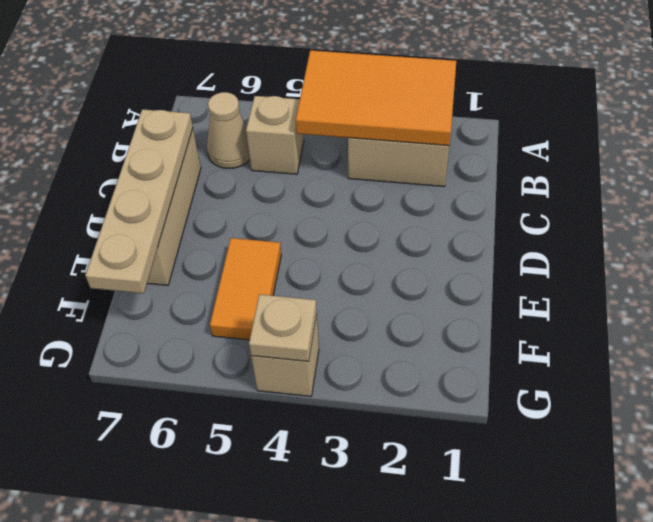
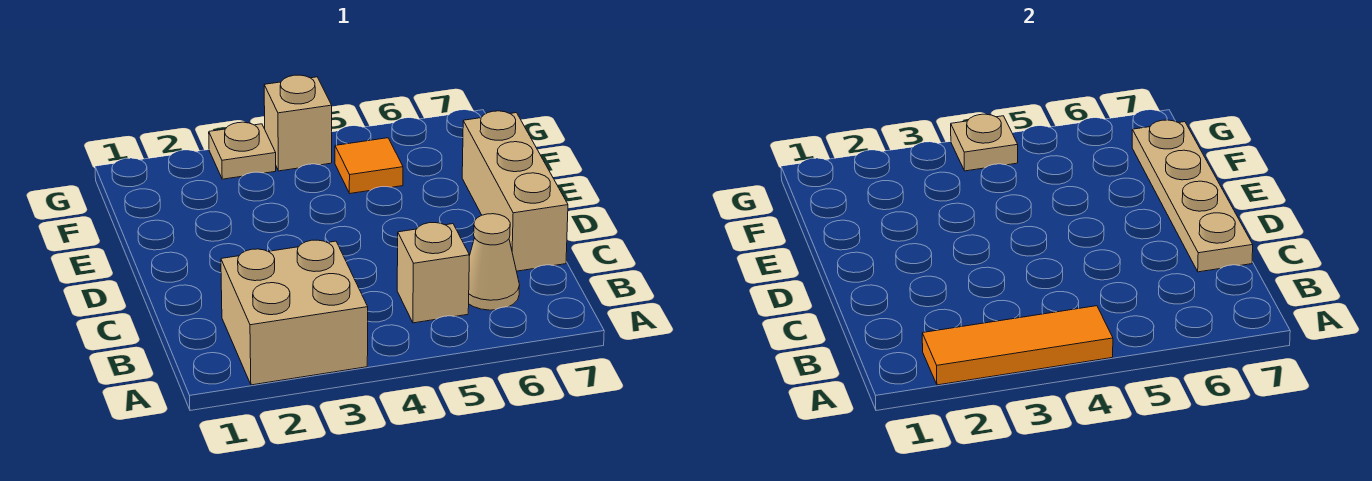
orange 2x3 tile [296,50,456,146] -> orange 1x3 tile [922,306,1113,385]
orange 1x2 tile [210,238,281,340] -> orange 1x1 tile [335,138,403,193]
none -> tan 1x1 plate [209,122,276,179]

